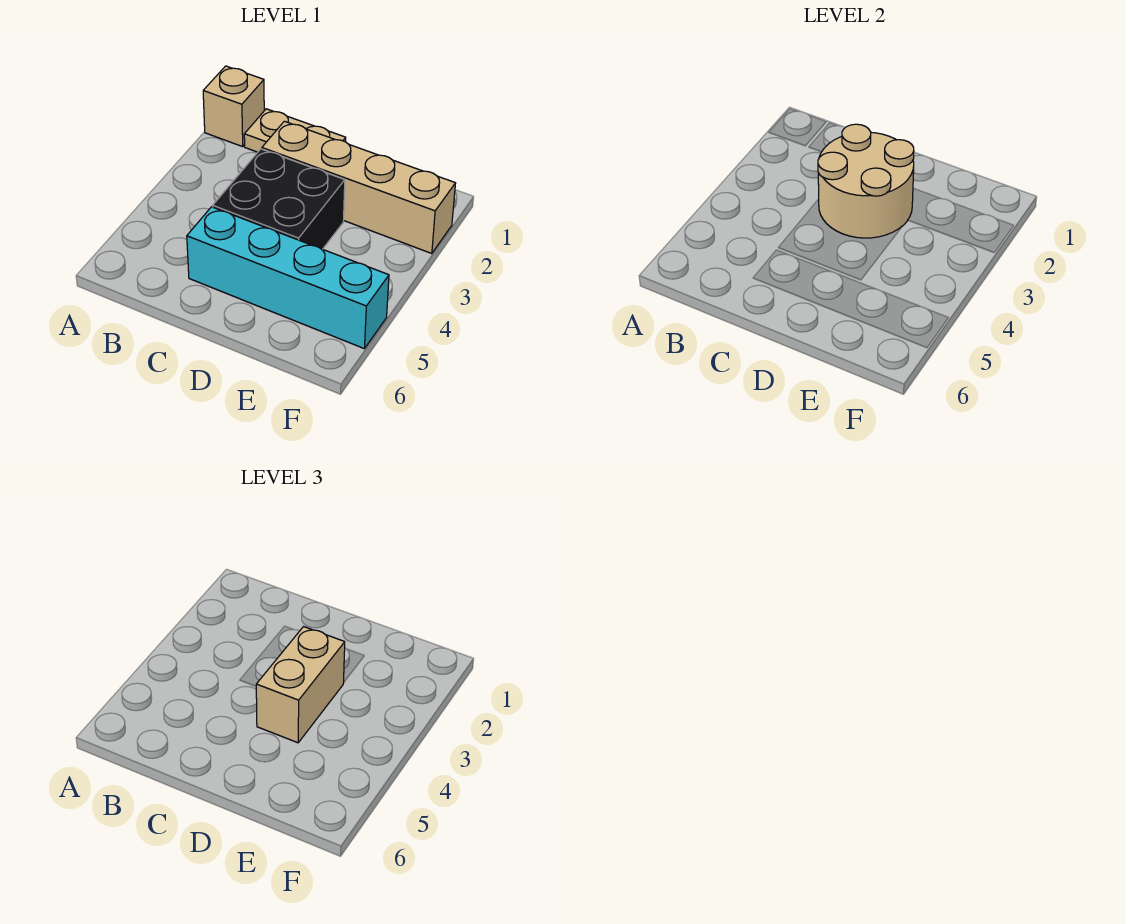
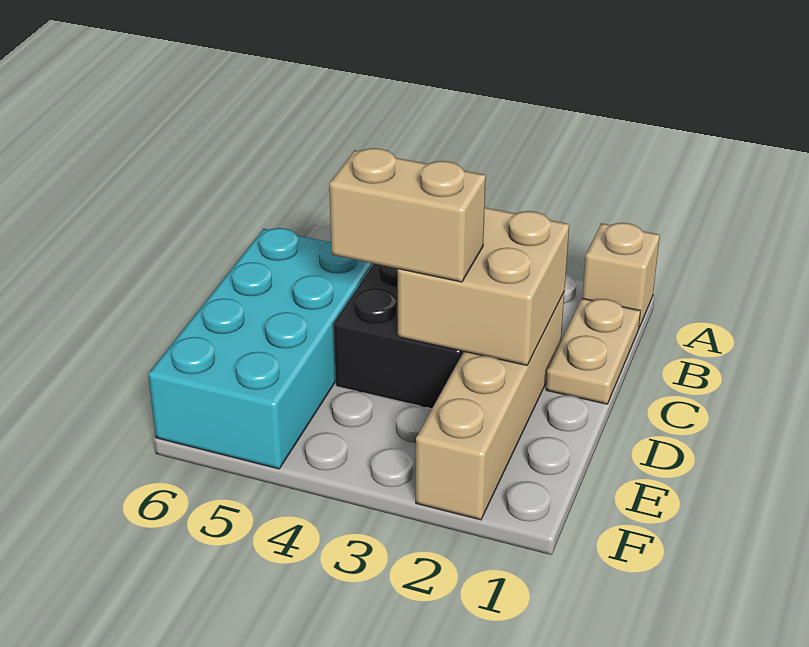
tan 2x2 round brick [818,124,914,238] -> tan 2x2 brick [398,208,569,365]
cyan 1x4 brick [187,207,389,348] -> cyan 2x4 brick [148,228,373,469]

